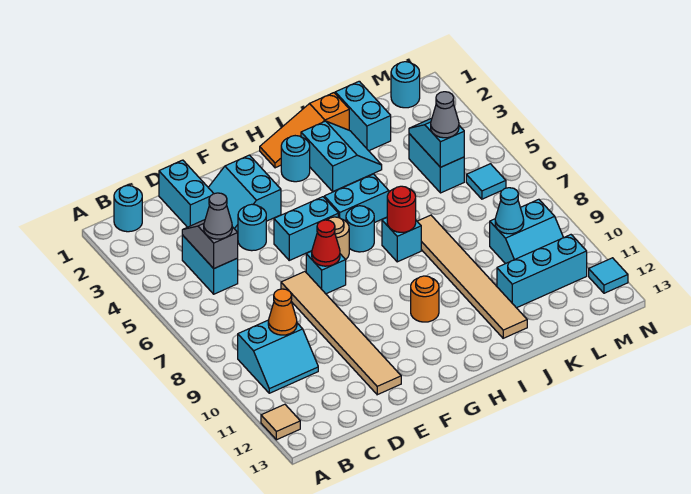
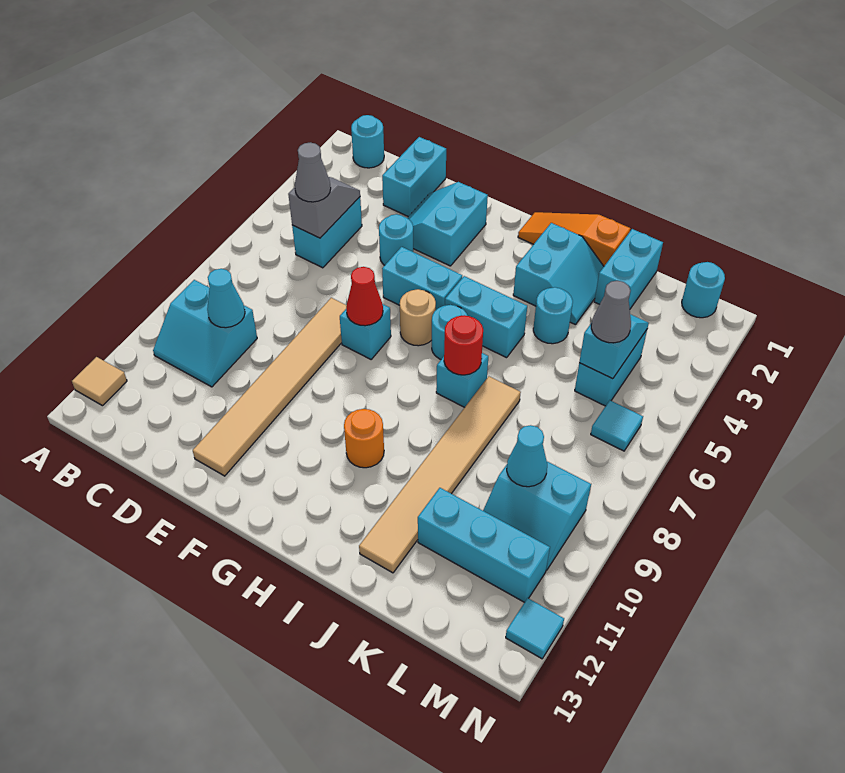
orange 1x1 cone [268,289,297,335] -> cyan 1x1 cone [207,269,245,328]
cyan 1x1 round brick [281,136,310,182] -> cyan 1x1 round brick moved to [533,287,573,344]

